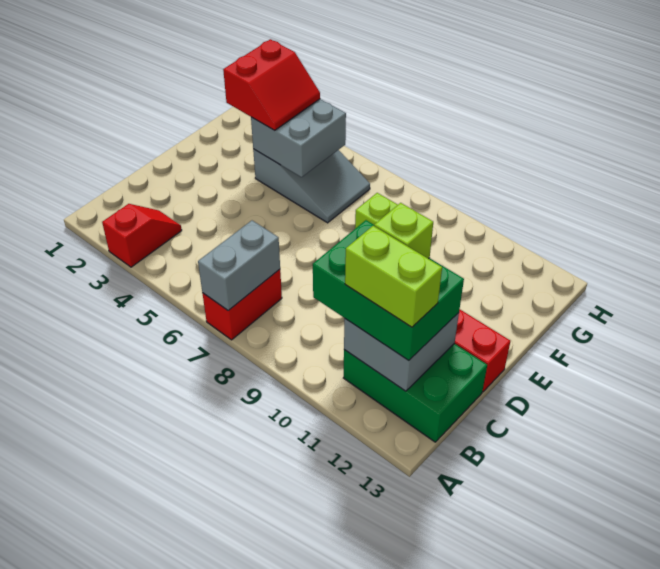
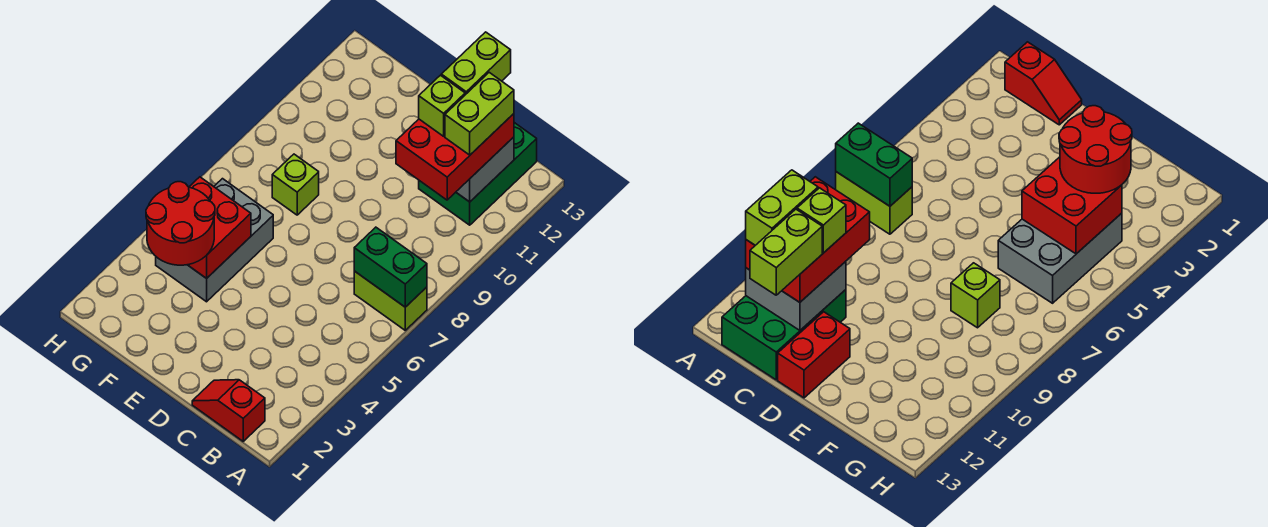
red 1x2 slope [102,204,182,267] -> red 1x2 slope moved to [192,380,265,441]
red 1x2 brick [202,269,282,340] -> lime 1x2 brick [354,271,427,330]
grey 1x2 brick [198,221,280,310] -> green 1x2 brick [354,227,427,307]
green 2x3 brick [313,220,464,361] -> red 2x3 brick [396,114,514,200]
none -> lime 1x2 brick [441,32,511,95]
red 2x2 slope [223,39,320,130] -> red 2x2 round brick [146,182,215,265]
grey 2x3 slope [253,149,370,223] -> grey 2x3 brick [156,179,273,302]
grey 2x2 brick [251,99,346,177] -> red 2x2 brick [188,177,251,278]

